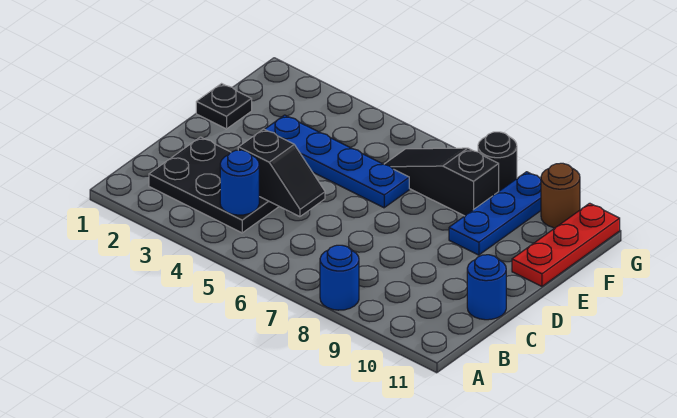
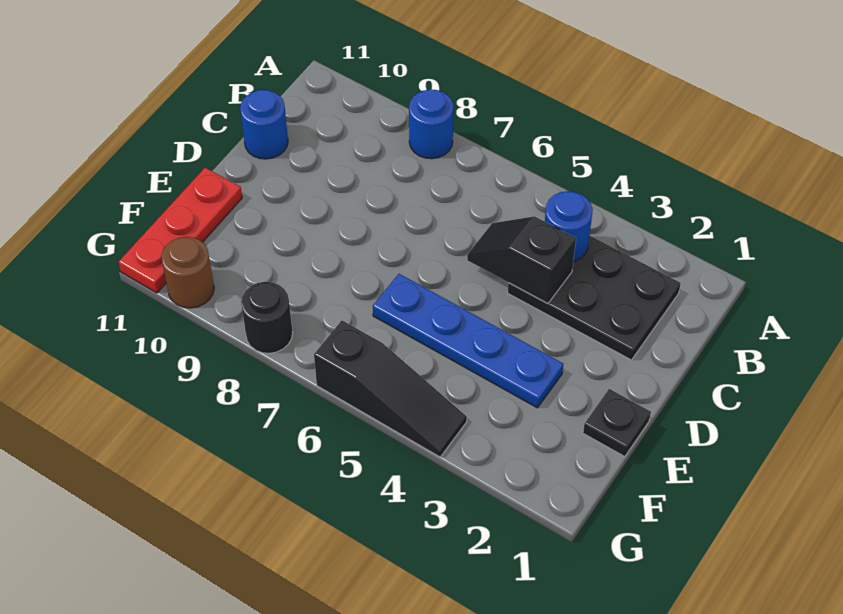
blue 1x3 plate [449,172,541,255] -> none
black 1x3 slope [384,148,499,216] -> black 1x3 slope moved to [314,321,467,457]

